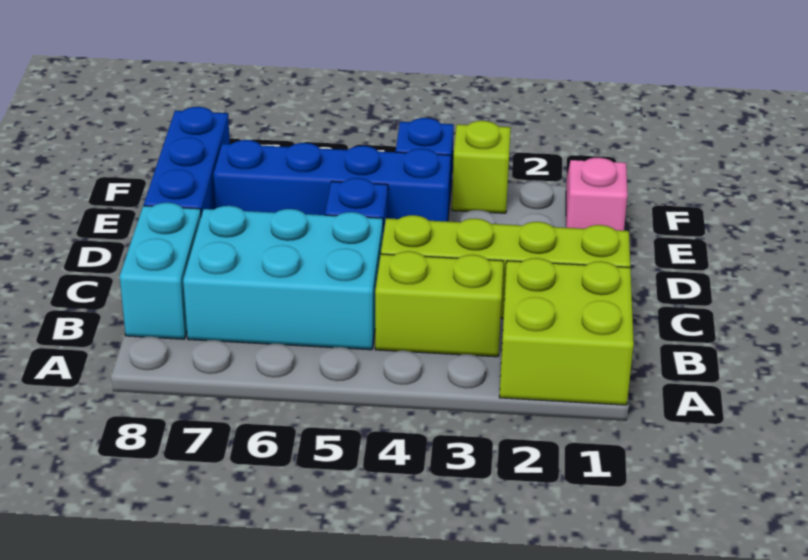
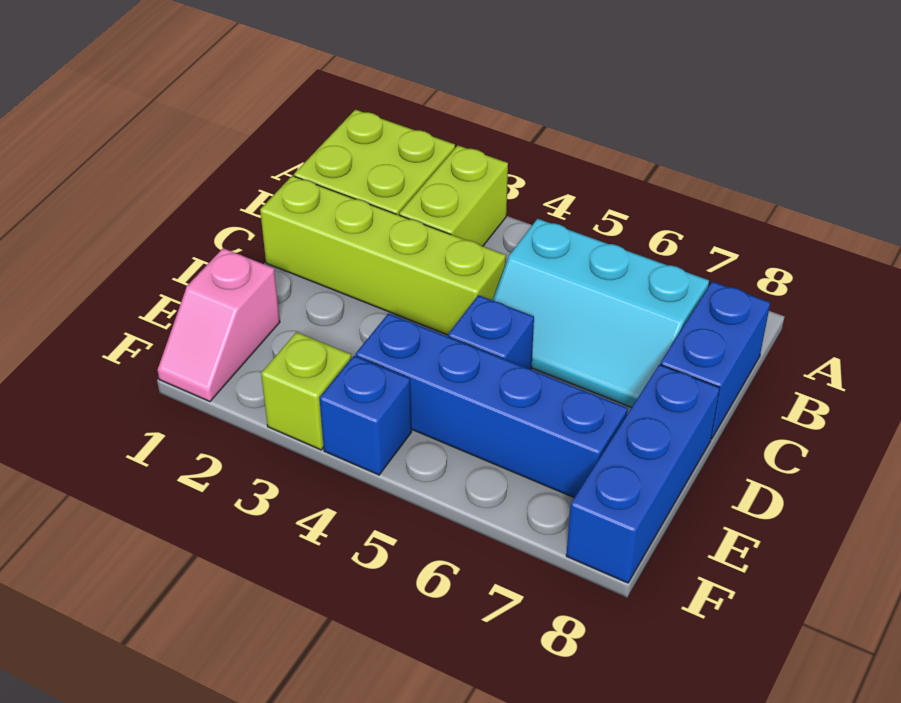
lime 1x2 brick [375,251,504,357] -> lime 1x2 brick turned to [399,145,508,246]
cyan 2x3 brick [183,206,383,350] -> cyan 2x3 slope [493,219,709,408]
cyan 1x2 brick [120,203,201,339] -> blue 1x2 brick [660,281,770,439]

